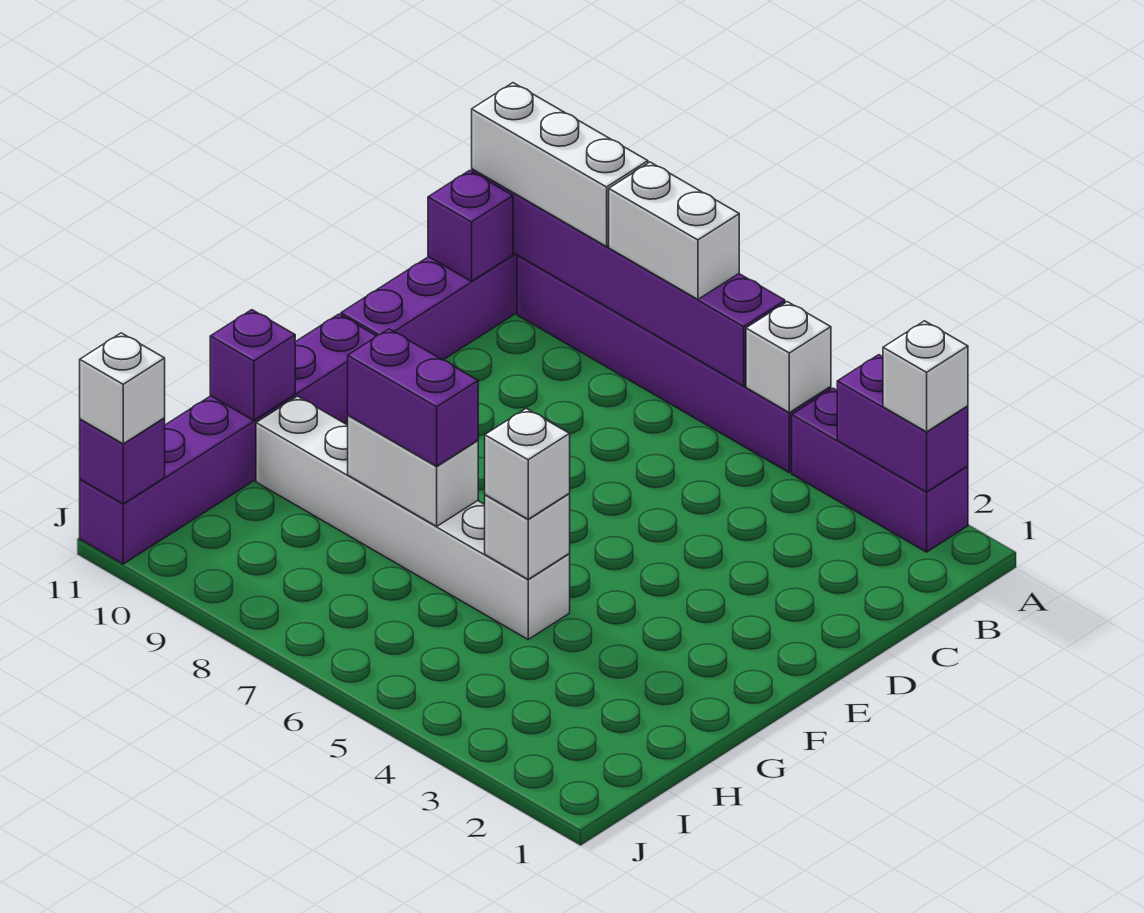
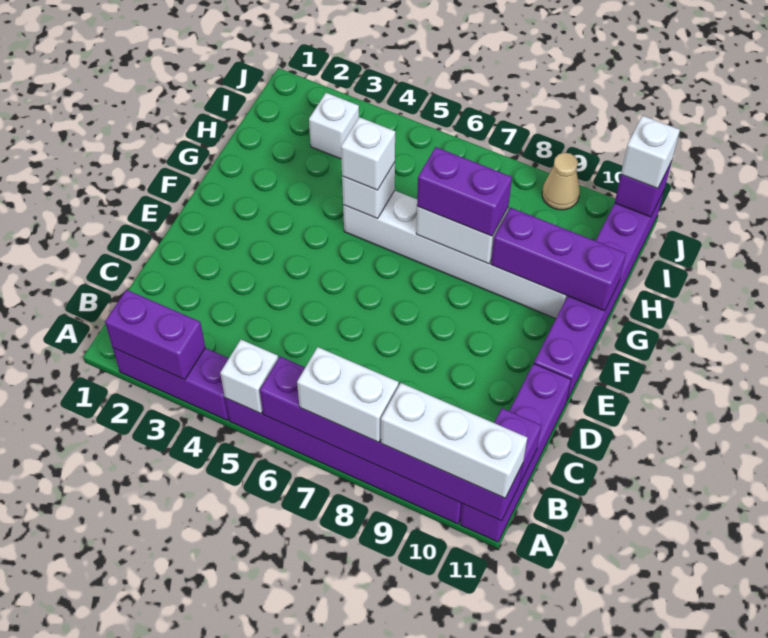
white 1x1 brick [883,321,968,432] -> white 1x1 brick moved to [309,93,359,159]
purple 1x1 brick [210,310,295,421] -> purple 1x3 brick [491,208,626,311]
none -> tan 1x1 cone [542,153,580,210]

